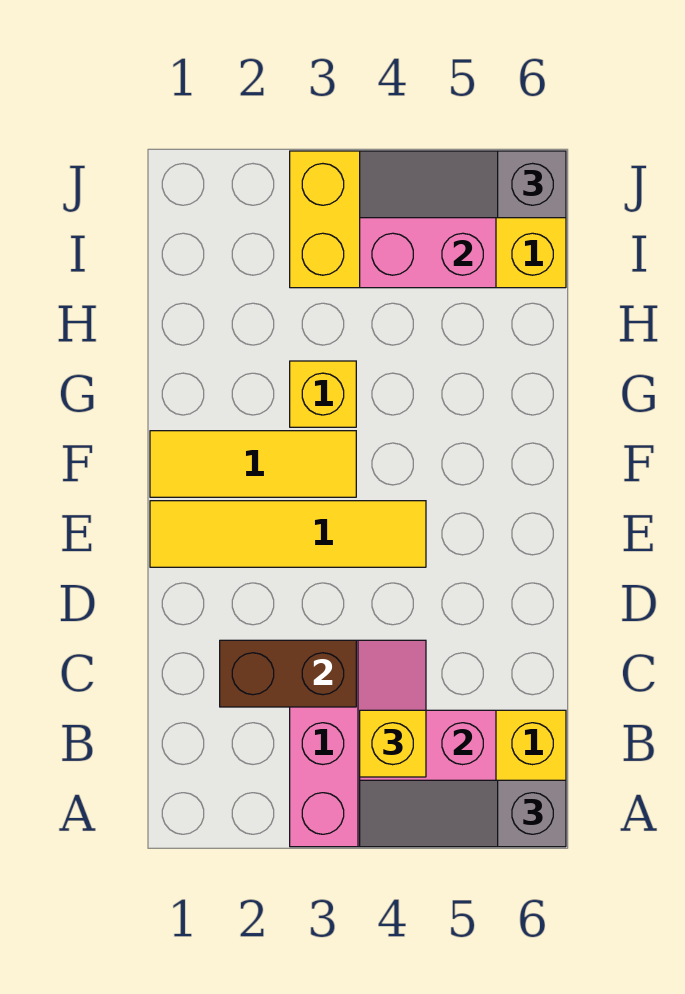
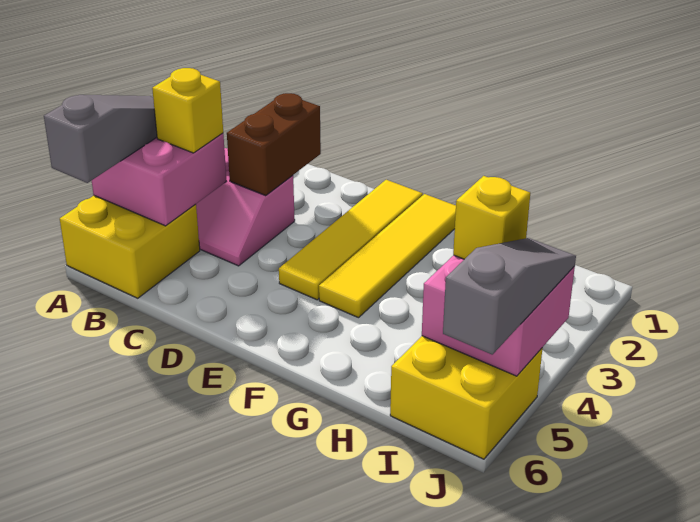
yellow 1x3 tile [150,431,356,497] -> yellow 1x4 tile [319,194,456,318]
yellow 1x1 brick [290,361,356,427] -> yellow 1x1 brick moved to [453,176,530,259]
yellow 2x4 brick [290,151,566,288] -> yellow 2x2 brick [390,336,543,459]

